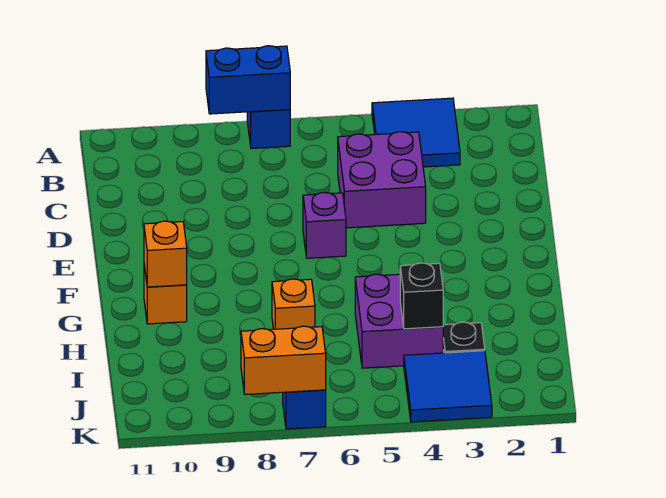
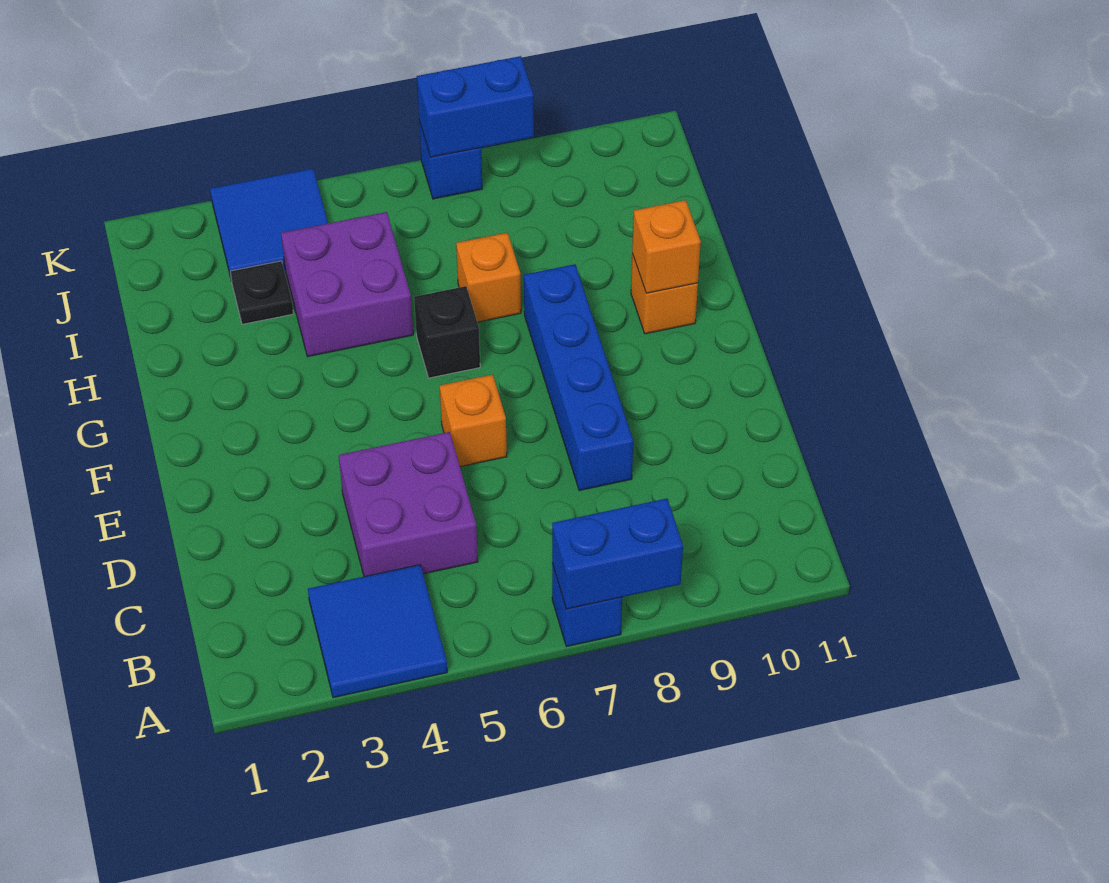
none -> blue 1x4 brick [524,264,633,491]
purple 1x1 brick [303,192,346,258] -> orange 1x1 brick [440,375,507,467]
black 1x1 brick [400,263,443,329] -> black 1x1 brick moved to [414,286,480,378]
orange 1x2 brick [241,326,326,394] -> blue 1x2 brick [417,56,534,157]

